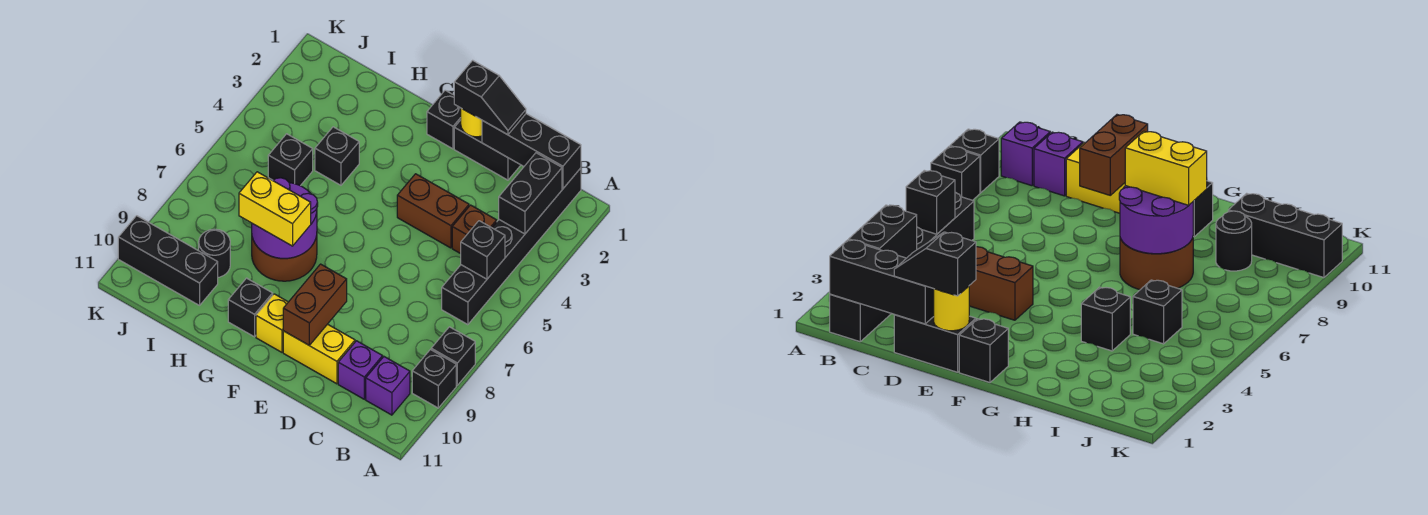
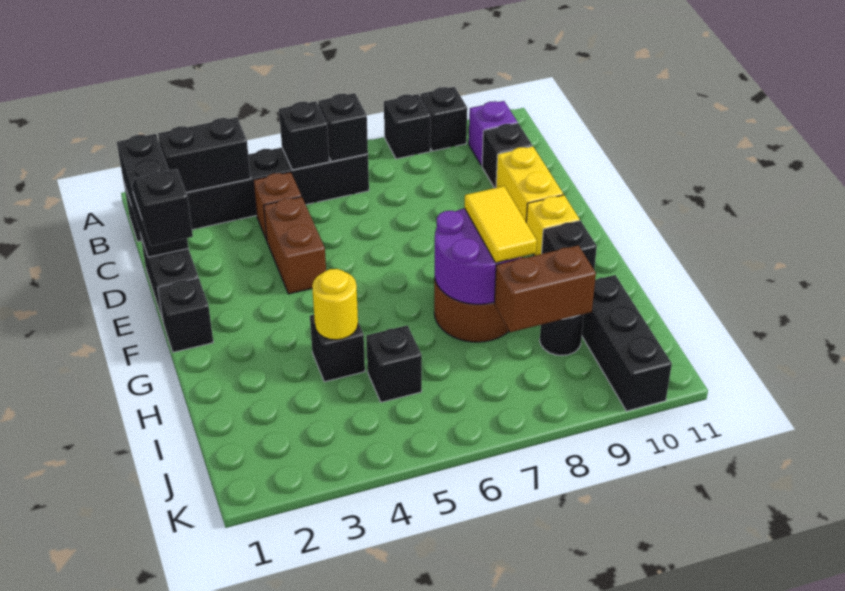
none -> black 1x1 brick [318,93,368,161]
purple 1x1 brick [338,341,383,399] -> black 1x1 brick [482,123,532,188]
yellow 1x1 round brick [461,108,482,137] -> yellow 1x1 round brick moved to [312,269,358,340]
brown 1x2 brick [283,264,347,345] -> brown 1x2 brick moved to [494,245,596,332]
yellow 1x2 brick [239,172,311,246] -> yellow 1x2 tile [465,186,537,263]

